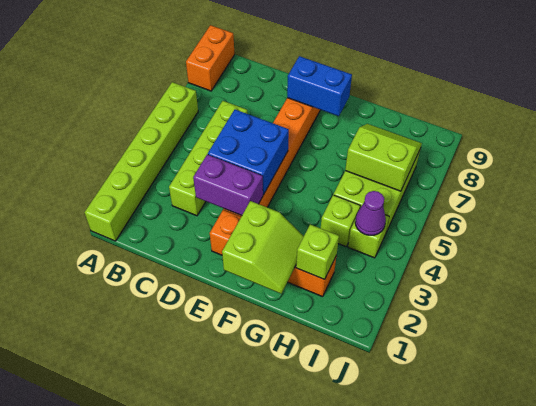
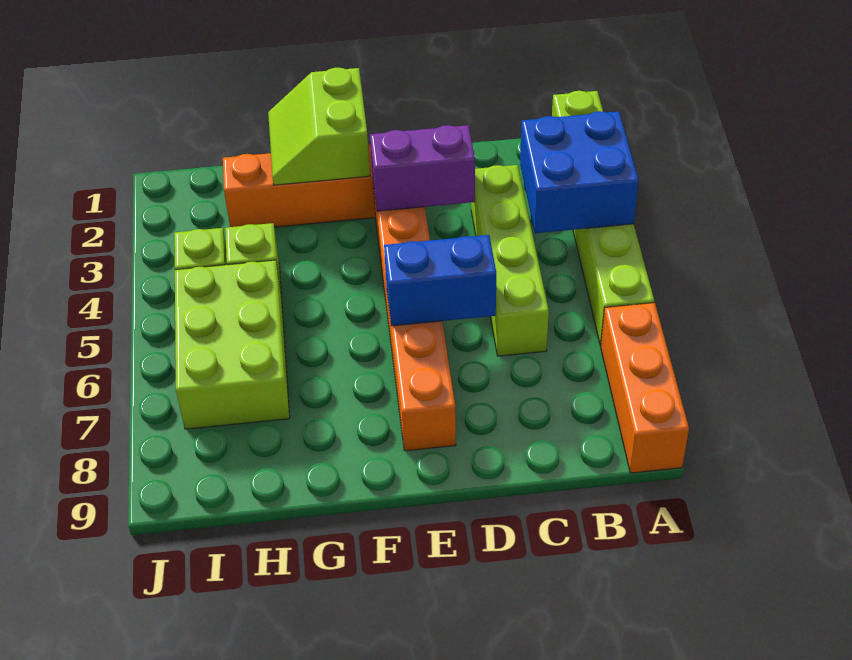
orange 1x2 brick [186,25,235,91] -> orange 1x3 brick [601,303,689,473]
blue 2x2 brick [208,110,289,195] -> blue 2x2 brick moved to [520,111,639,233]
blue 1x2 brick [287,56,352,116] -> blue 1x2 brick moved to [384,235,496,326]
lime 1x1 brick [296,224,339,279] -> none
lime 2x2 slope [345,124,422,191] -> none
purple 1x1 cone [355,191,386,235] -> none

